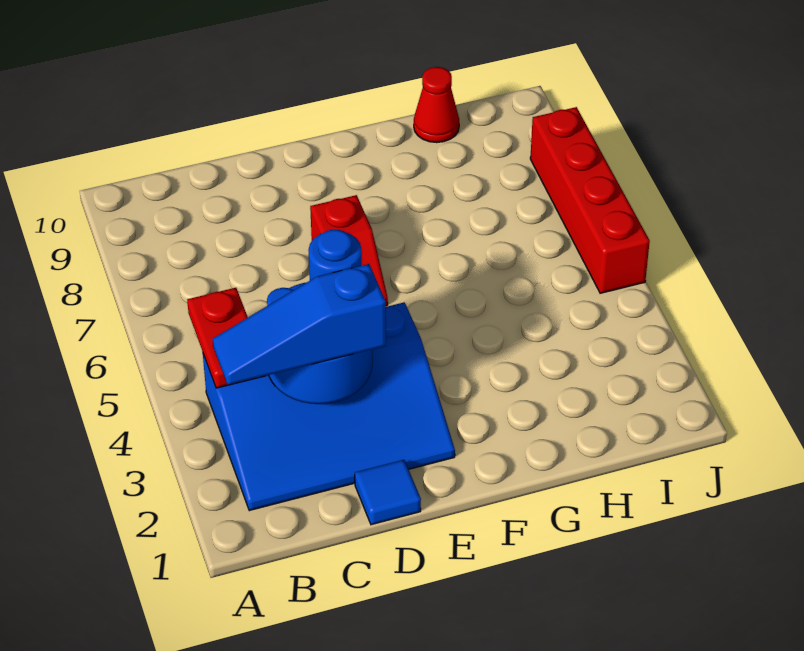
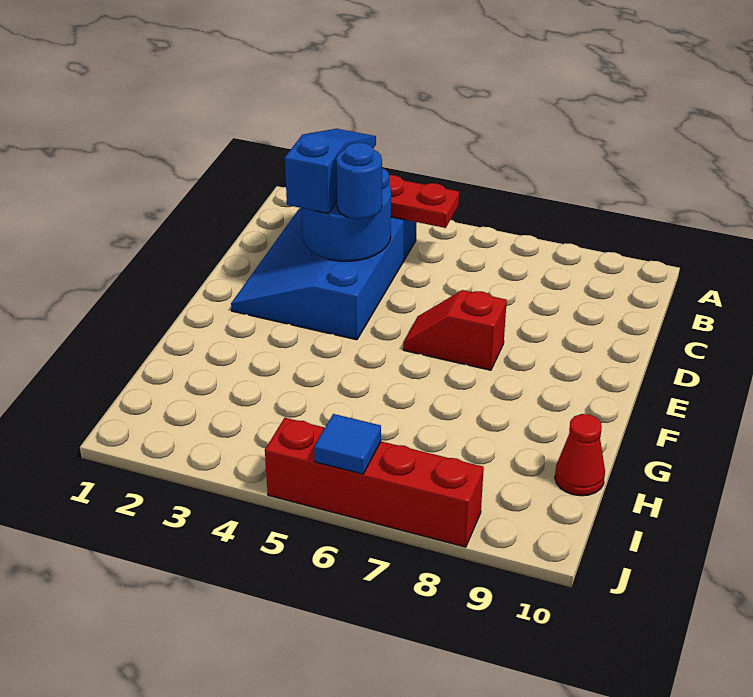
blue 1x1 tile [355,460,421,525] -> blue 1x1 tile moved to [314,414,381,474]

